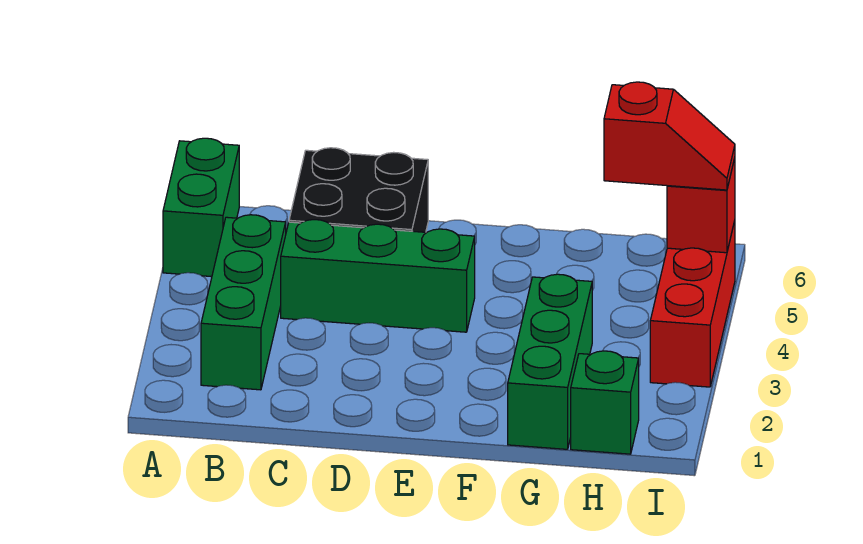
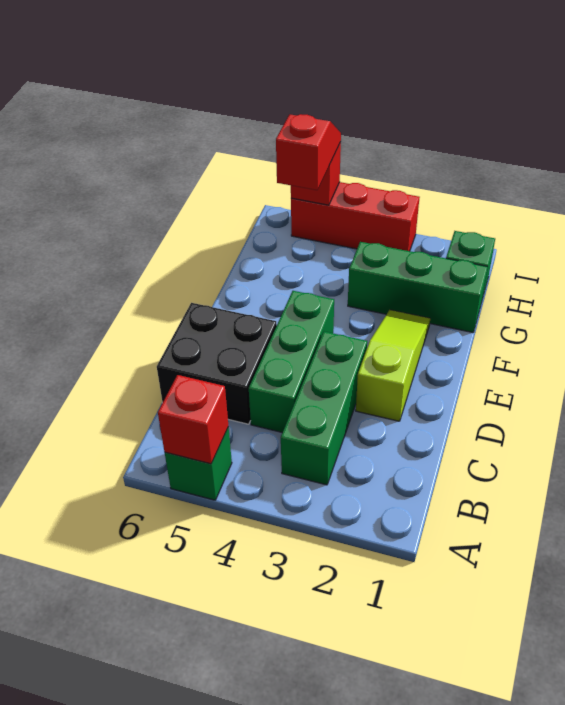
green 1x2 brick [163,138,239,277] -> green 1x1 brick [165,427,232,500]
none -> red 1x1 brick [158,375,228,464]
green 1x3 brick [201,215,286,390] -> green 1x3 brick turned to [281,332,367,485]
none -> lime 1x3 slope [356,310,430,421]

